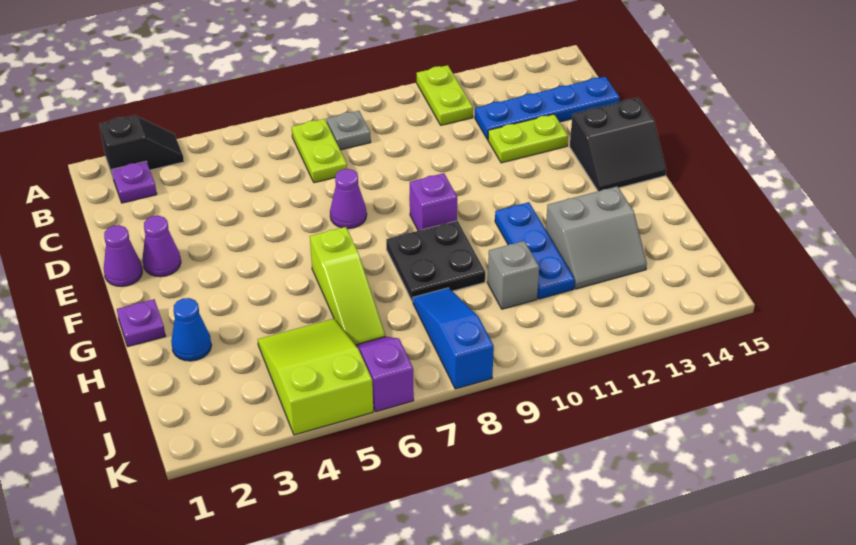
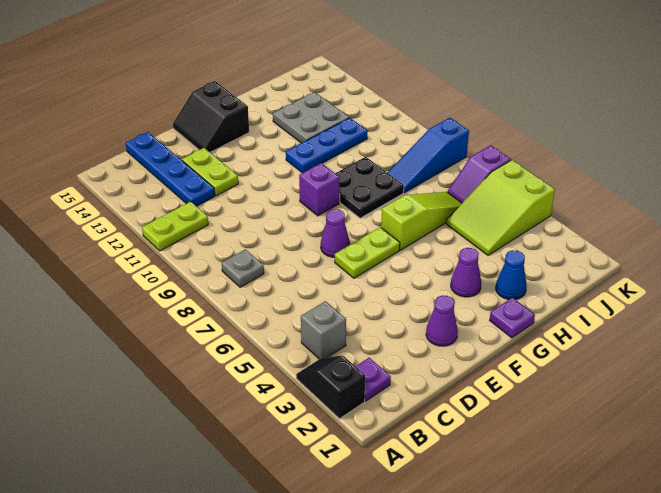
lime 1x2 plate [292,119,347,183] -> lime 1x2 plate moved to [335,227,400,278]
purple 1x1 cone [104,225,142,287] -> purple 1x1 cone moved to [451,248,481,297]
black 2x2 slope [570,98,666,191] -> black 2x2 slope turned to [173,81,249,152]
grey 2x2 slope [546,186,647,289] -> grey 2x2 plate [273,92,349,143]
grey 1x1 brick [488,241,539,309] -> grey 1x1 brick moved to [301,301,346,359]

